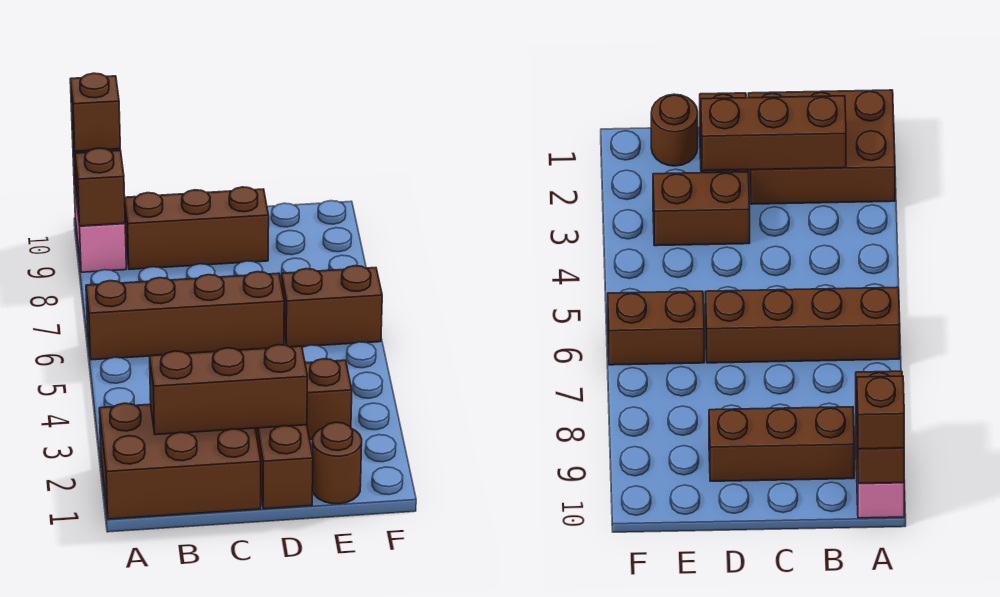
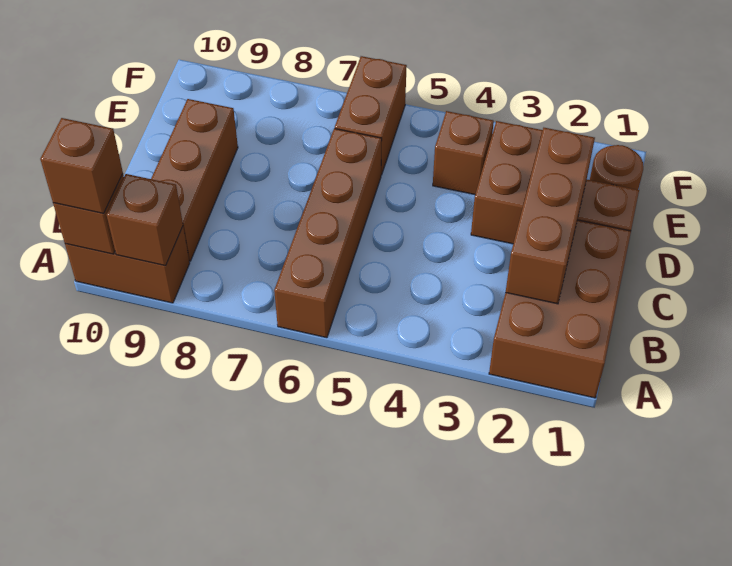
pink 1x2 brick [74,180,126,272] -> brown 1x2 brick [65,227,190,303]
none -> brown 1x1 brick [433,111,494,195]

